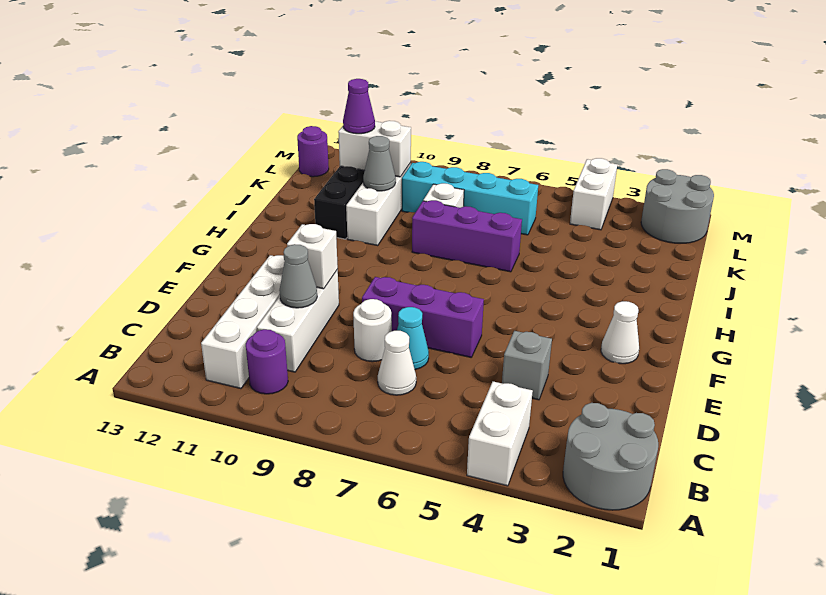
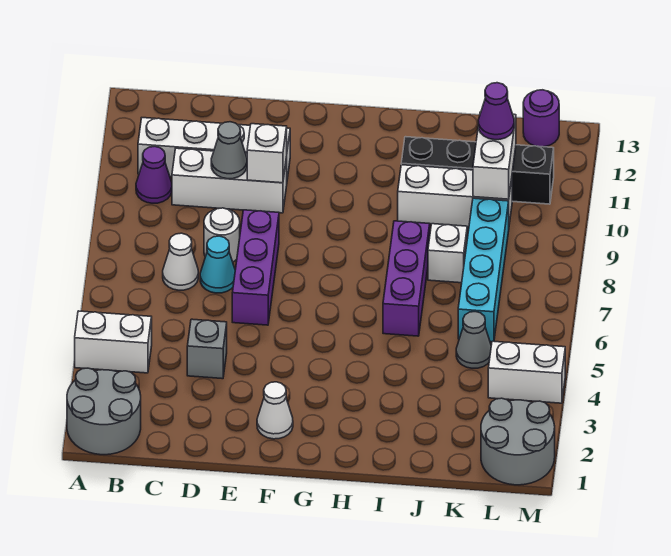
purple 1x1 round brick [246,329,288,394] -> purple 1x1 cone [136,147,172,203]
grey 1x1 cone [363,136,396,191] -> grey 1x1 cone moved to [456,312,491,368]

